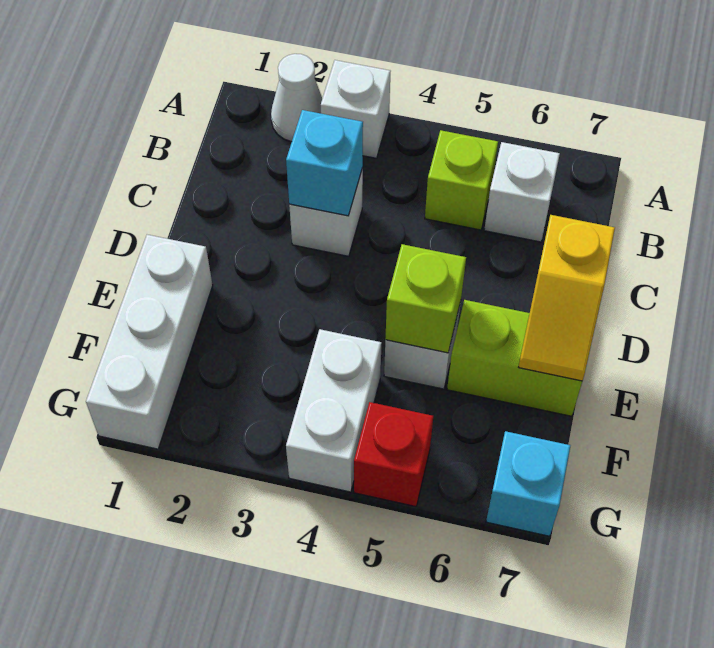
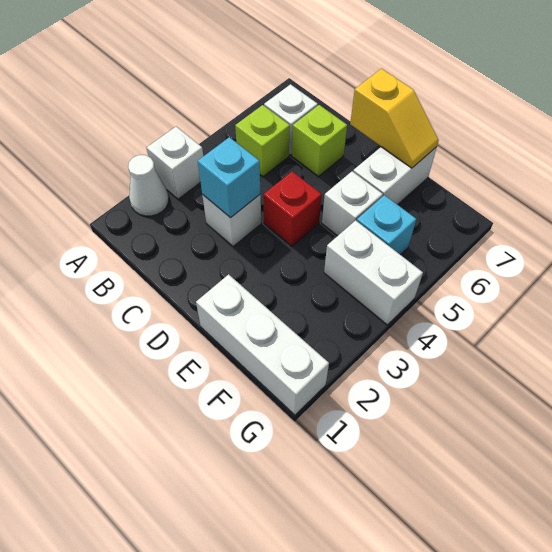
lime 1x1 brick [385,244,466,353] -> lime 1x1 brick moved to [292,105,347,177]
lime 1x2 brick [447,300,582,416] -> white 1x2 brick [353,147,437,205]
red 1x1 brick [354,402,433,507] -> red 1x1 brick moved to [263,171,322,246]
cyan 1x1 brick [486,431,570,536] -> cyan 1x1 brick moved to [357,195,416,255]

